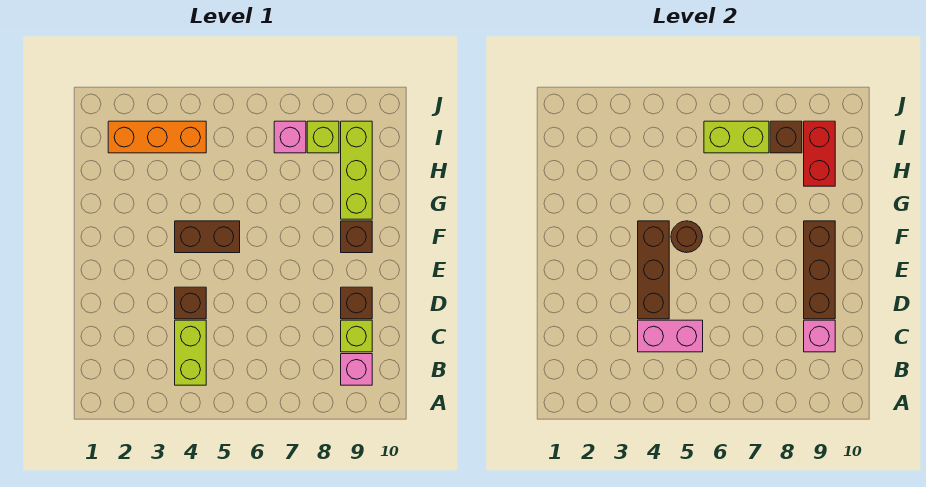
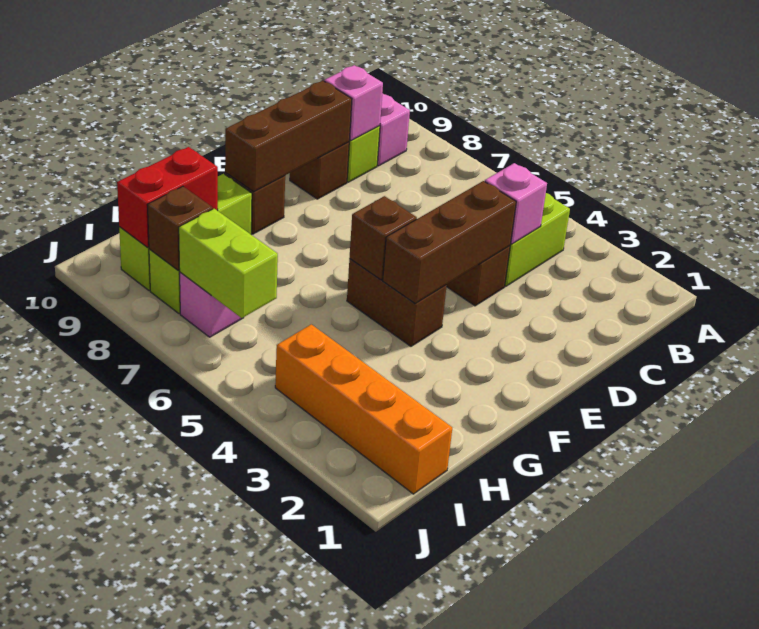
pink 1x2 brick [638,320,703,352] -> pink 1x1 brick [485,163,547,244]
brown 1x1 round brick [671,221,703,253] -> brown 1x1 brick [350,196,417,280]
orange 1x3 brick [108,121,206,153] -> orange 1x4 brick [275,324,452,494]

